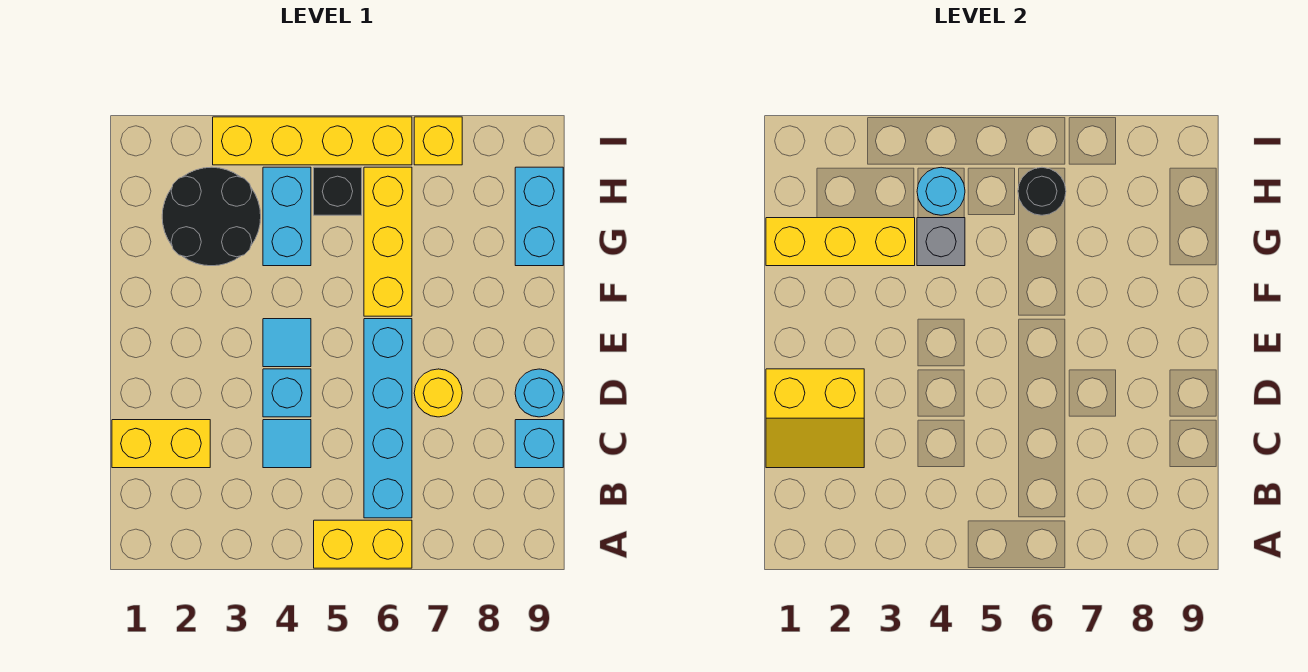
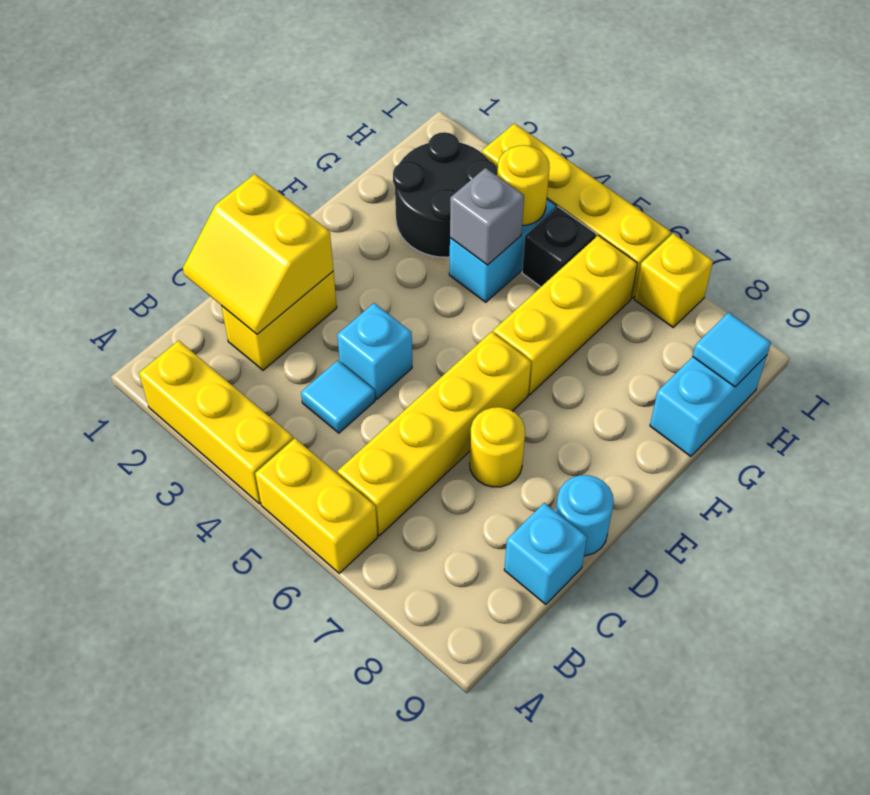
cyan 1x4 brick [364,319,412,518] -> yellow 1x4 brick [338,332,531,536]
yellow 1x2 brick [112,420,210,468] -> yellow 1x2 brick turned to [221,272,337,370]
cyan 1x1 tile [263,319,311,367] -> cyan 1x1 tile moved to [693,313,771,387]
yellow 1x3 brick [766,218,915,266] -> yellow 1x3 brick moved to [139,340,293,504]
cyan 1x1 round brick [917,167,965,215] -> yellow 1x1 round brick [497,145,550,225]
black 1x1 round brick [1018,167,1066,215] -> none

